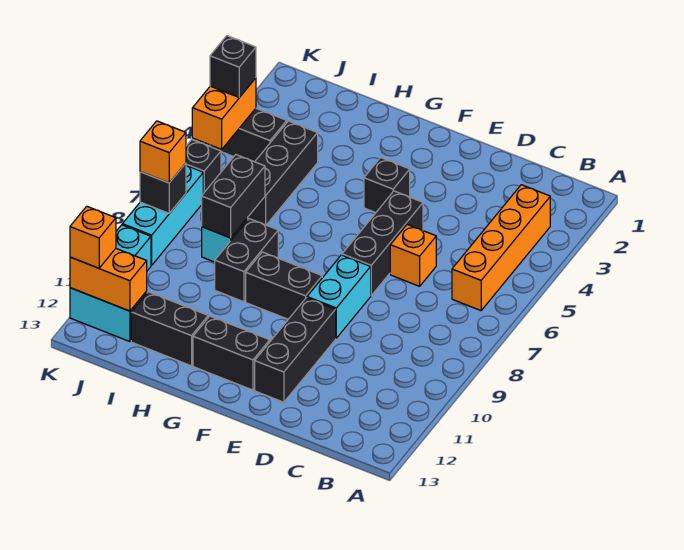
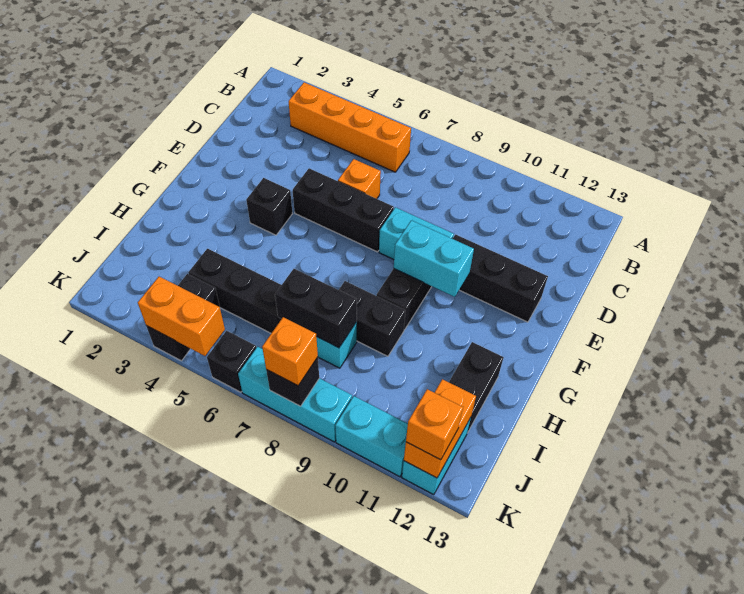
none -> cyan 1x2 brick [394,220,474,297]
black 1x2 brick [193,316,270,390] -> none
black 1x1 brick [210,36,256,97] -> none

